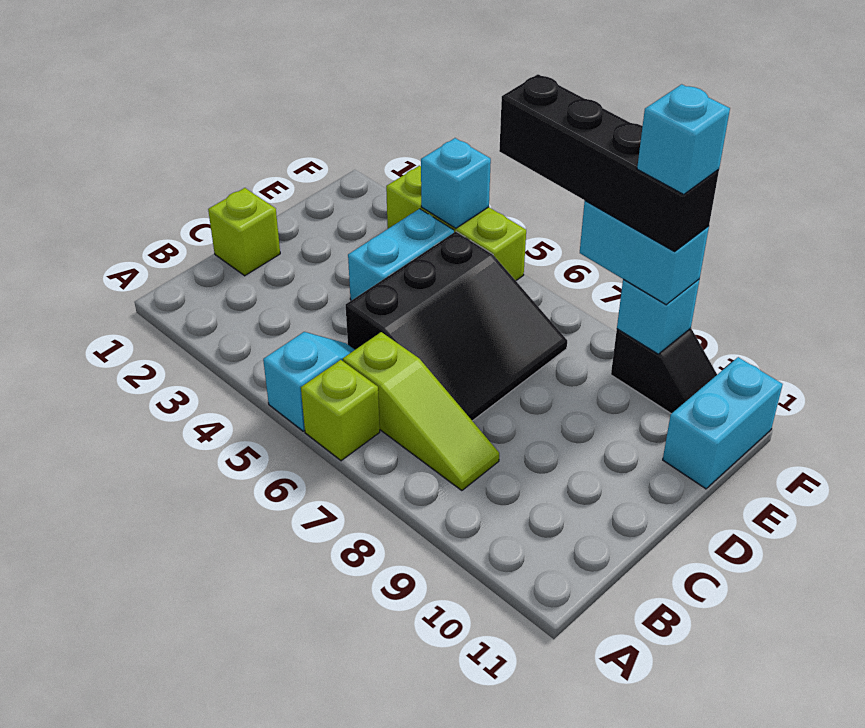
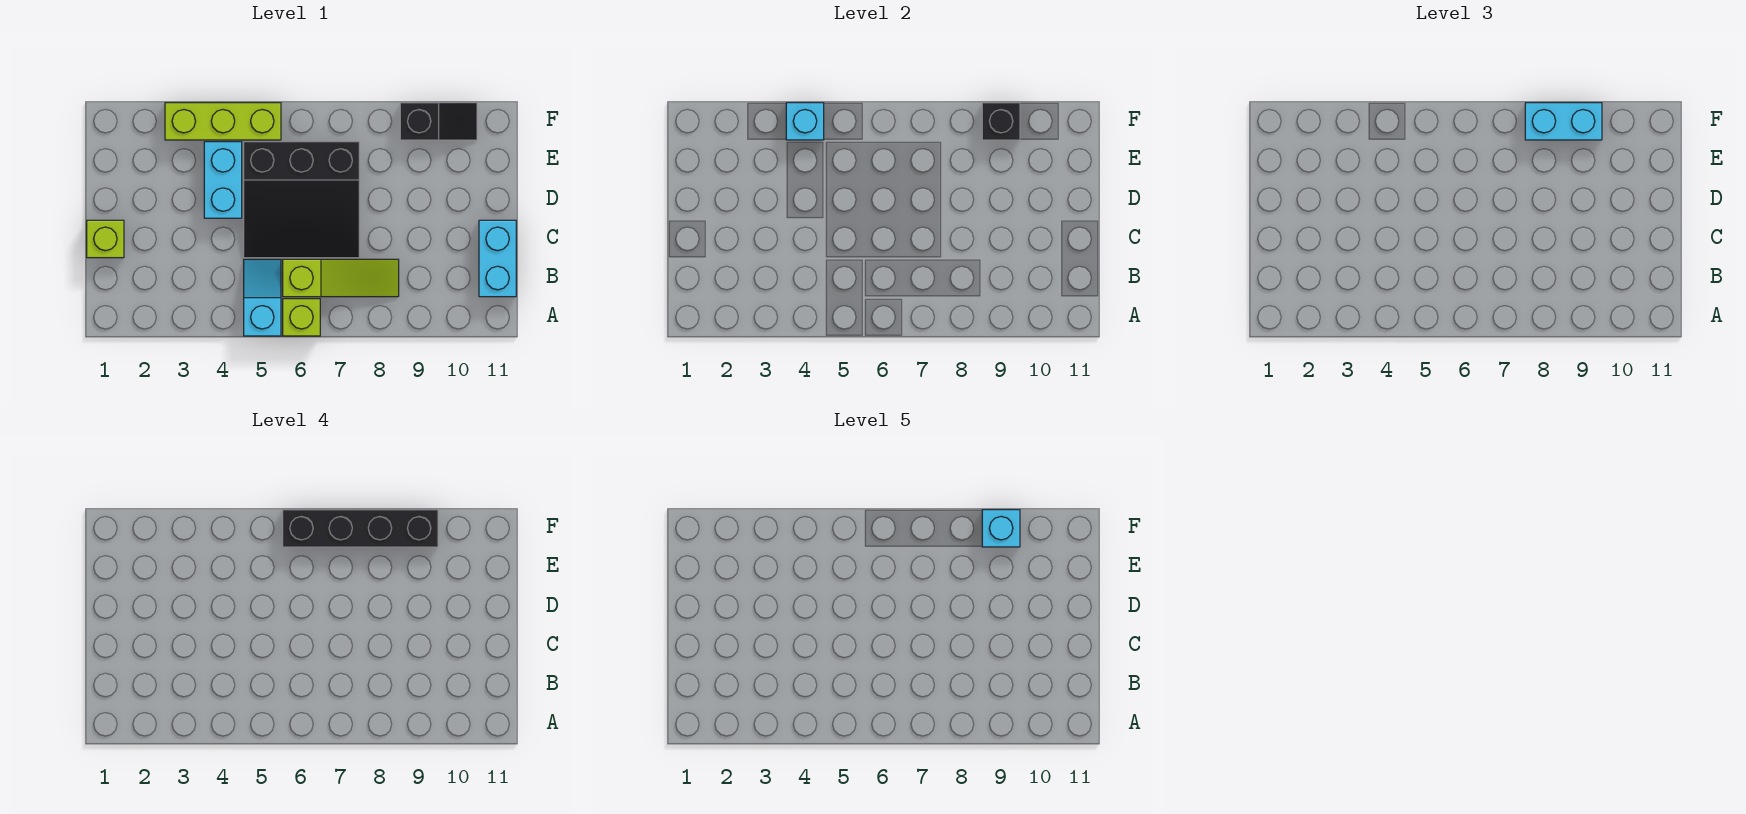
black 3x3 slope [346,232,567,421] -> black 3x3 slope turned to [244,142,359,258]
cyan 1x2 brick [663,357,783,489] -> cyan 1x2 brick moved to [479,220,516,297]
cyan 1x1 brick [617,279,699,354] -> black 1x1 brick [982,103,1020,140]

